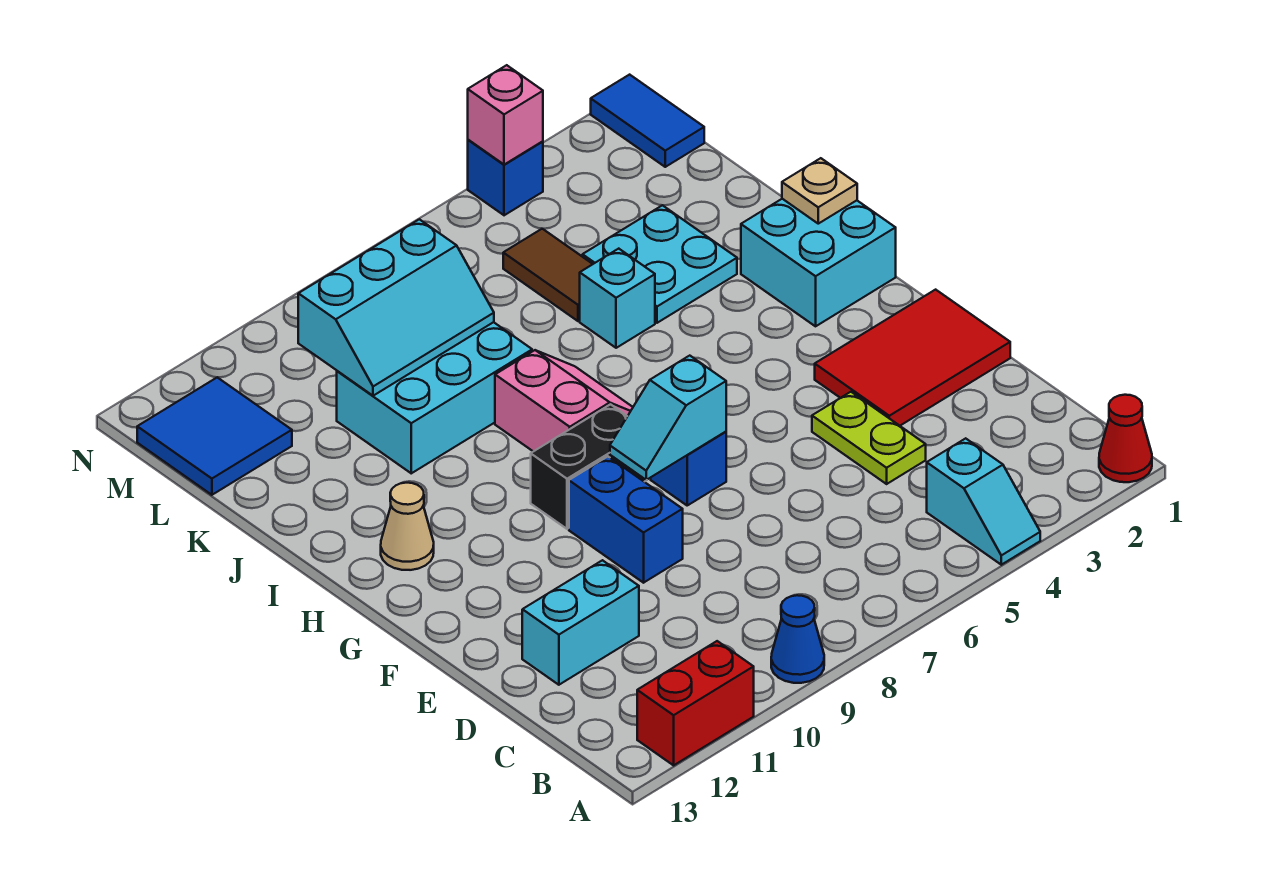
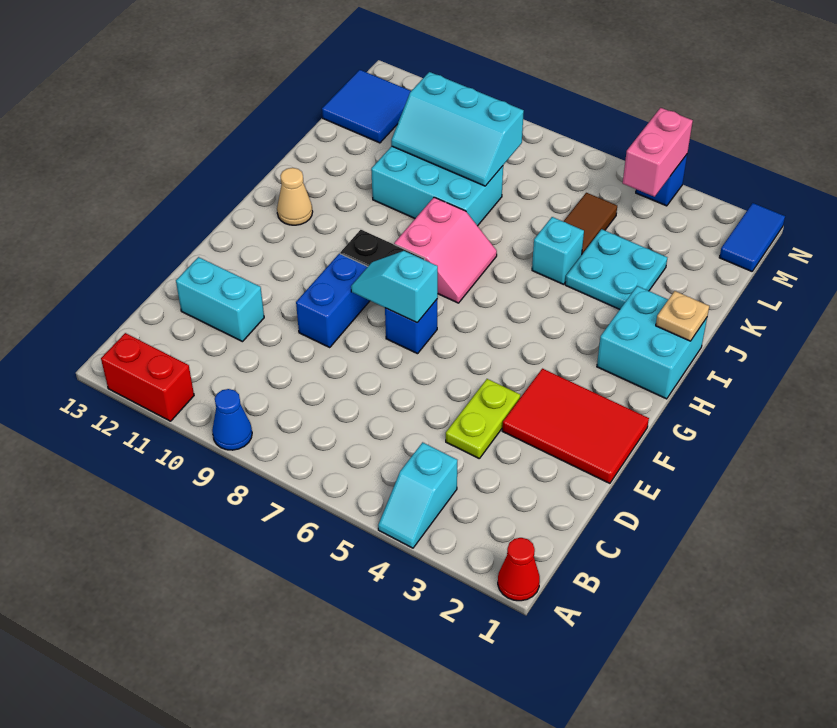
pink 1x1 brick [468,65,543,165] -> pink 1x2 brick [623,108,693,197]

